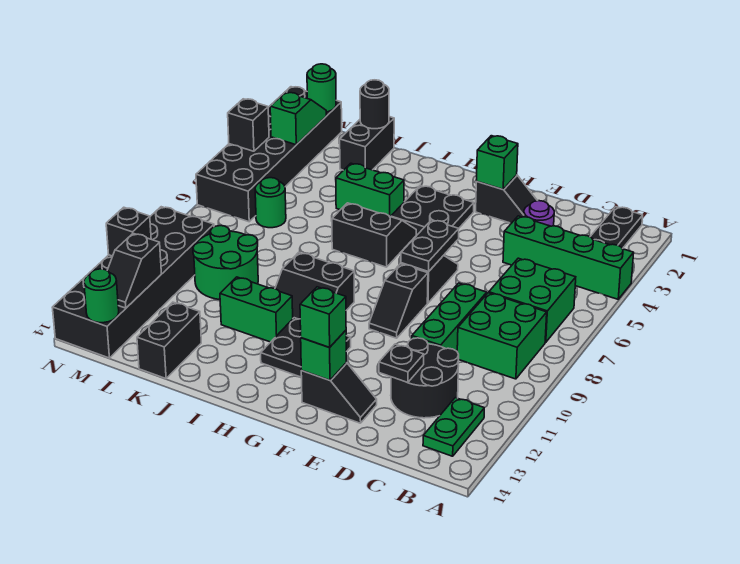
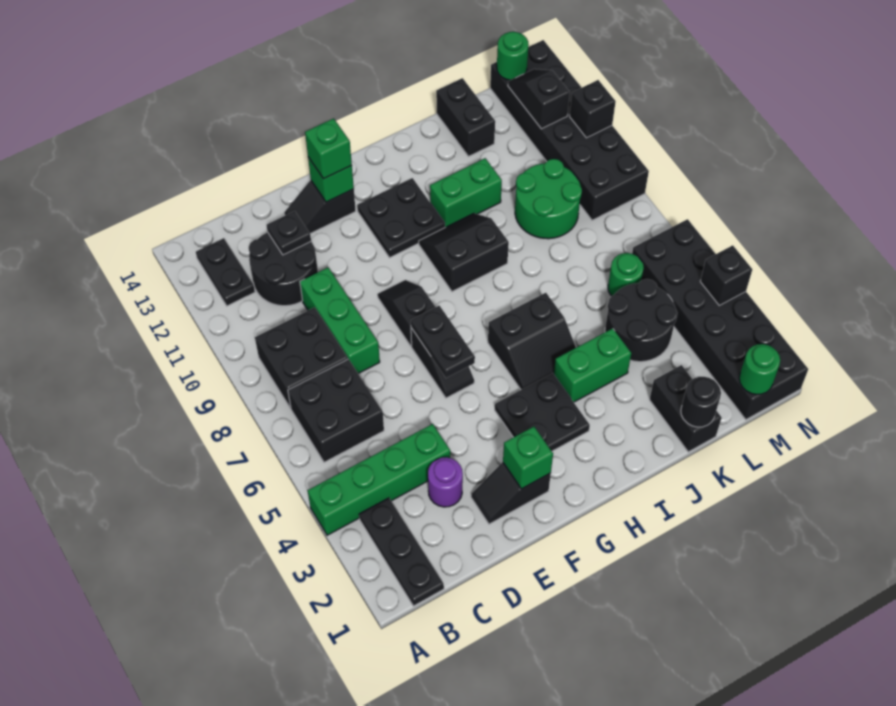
green 2x2 brick [489,258,576,342] -> black 2x2 brick [288,359,384,462]
green 2x2 brick [457,293,547,379] -> black 2x2 brick [255,307,348,408]
green 1x2 plate [423,398,484,456] -> black 1x2 plate [196,238,255,306]
none -> black 2x2 round brick [605,279,677,362]
green 1x2 slope [270,92,326,145] -> none

